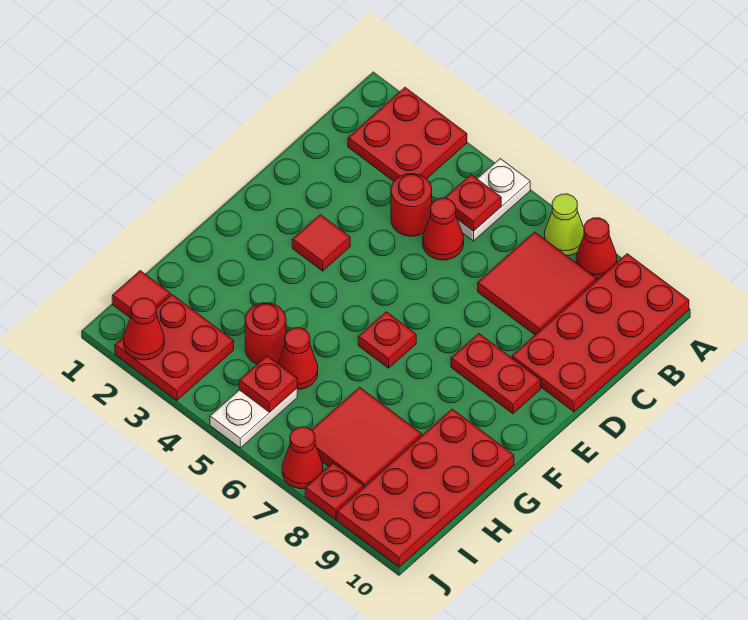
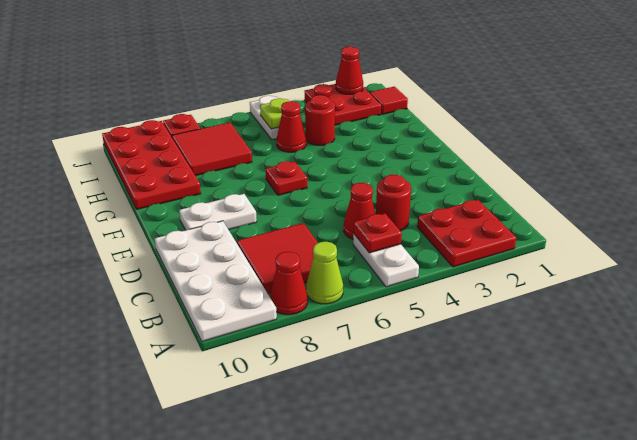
red 2x4 plate [512,254,689,412] -> white 2x4 plate [155,221,277,341]
red 1x1 tile [292,215,350,271] -> none
red 1x2 plate [451,334,541,414] -> white 1x2 plate [179,194,257,230]
red 1x1 plate [239,356,297,412] -> lime 1x1 plate [260,98,289,129]
red 1x1 cone [282,427,323,489] -> none

